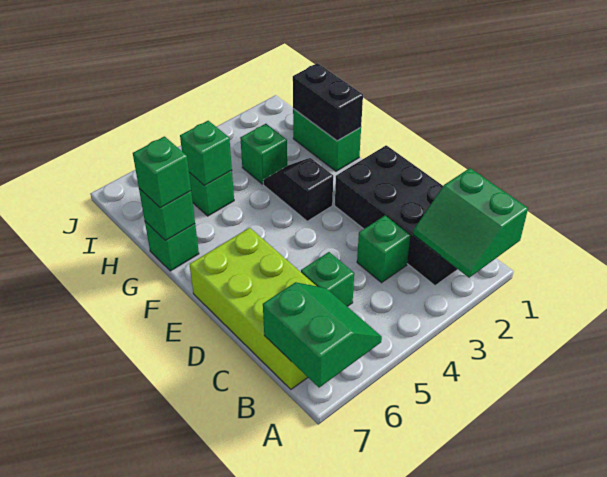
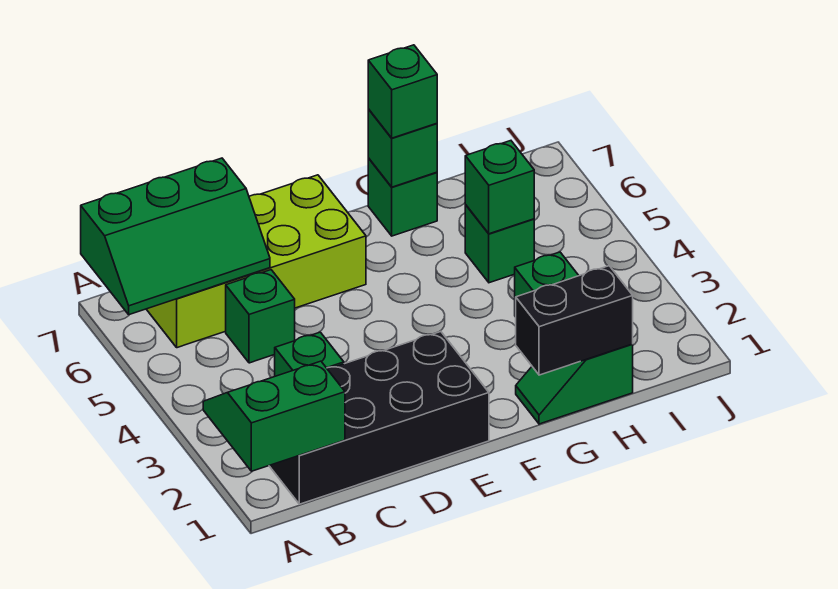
green 2x2 slope [263,282,382,388] -> green 2x3 slope [81,158,270,315]
black 1x2 slope [263,158,333,221] -> none
green 1x2 brick [293,109,361,171] -> green 1x2 slope [516,344,633,424]

